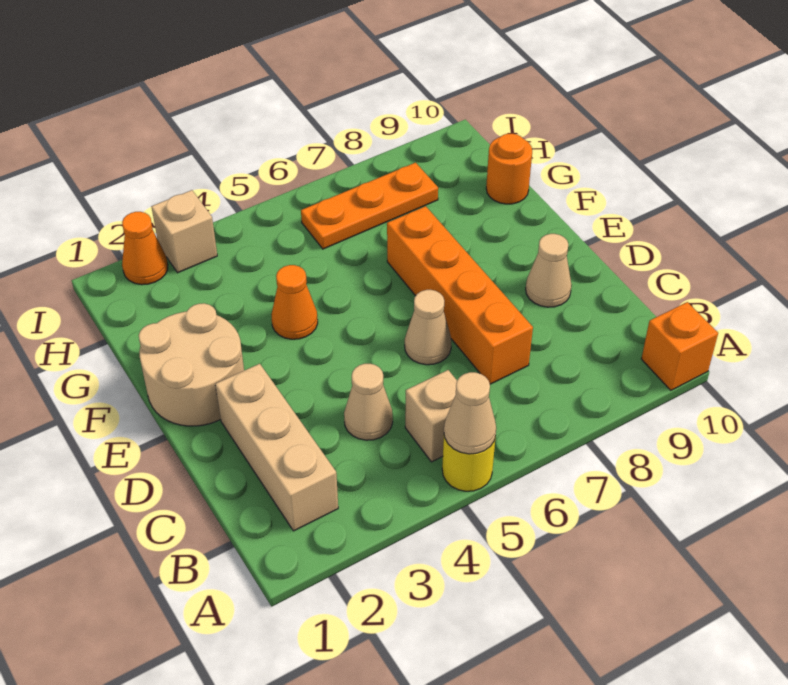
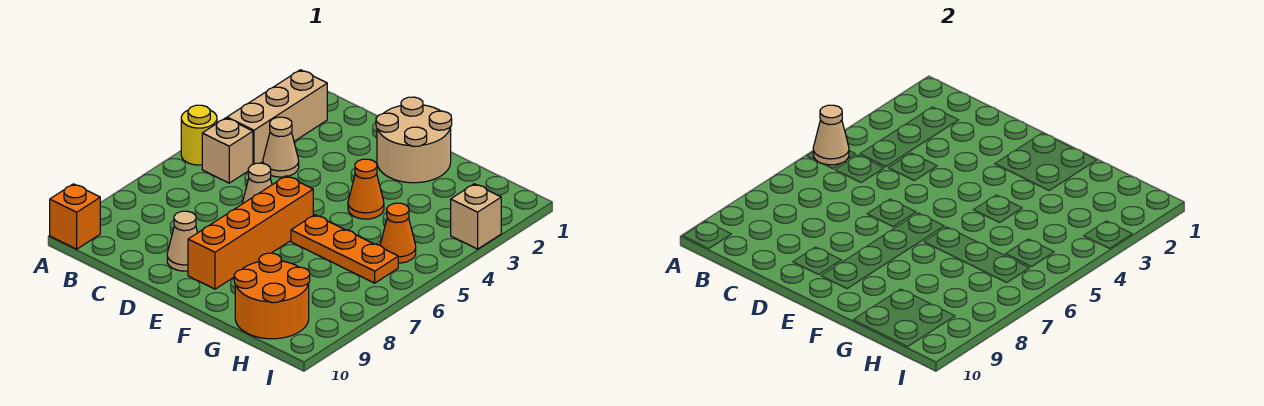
tan 1x3 brick [215,364,338,531] -> tan 1x3 brick turned to [227,70,327,164]
orange 1x4 brick [387,206,533,384] -> orange 1x4 brick turned to [188,176,313,289]
orange 1x1 round brick [486,134,532,204] -> orange 2x2 round brick [234,253,310,339]
orange 1x3 plate [301,163,438,249] -> orange 1x3 plate turned to [291,215,398,283]
orange 1x1 cone [122,212,168,285] -> orange 1x1 cone moved to [380,203,416,263]

